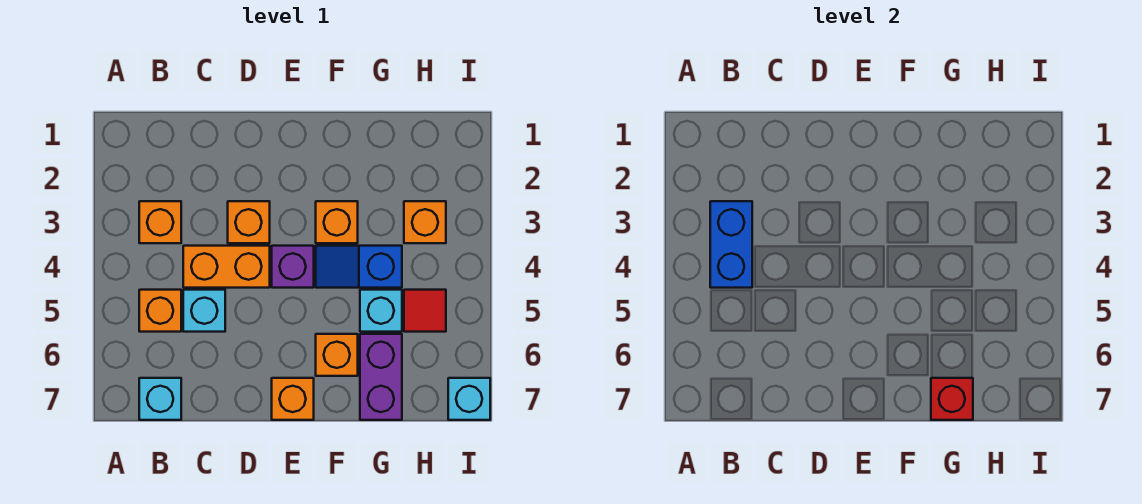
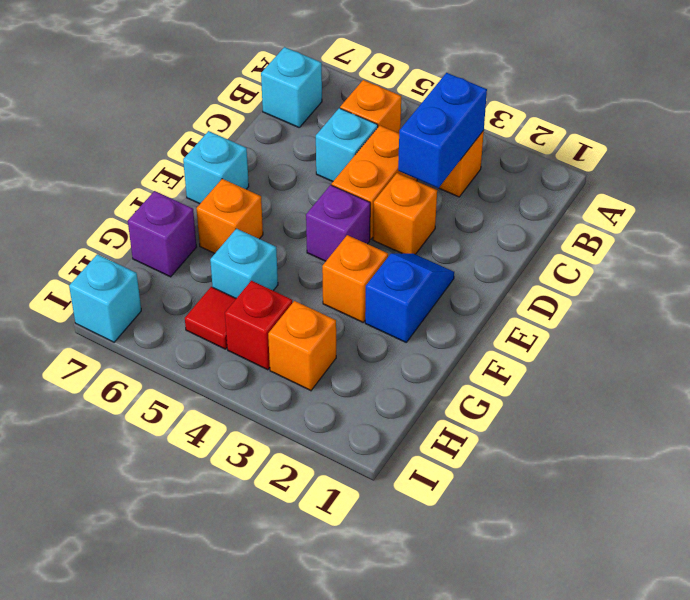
blue 1x2 brick [710,201,752,288] -> blue 1x2 brick turned to [398,73,487,188]
orange 1x1 brick [272,378,314,420] -> cyan 1x1 brick [183,131,249,204]
blue 1x2 slope [316,246,402,288] -> blue 1x2 slope moved to [365,254,454,342]
purple 1x2 brick [360,334,402,420] -> purple 1x1 brick [128,191,197,277]
red 1x1 brick [931,378,973,420] -> red 1x1 brick moved to [225,281,292,370]

